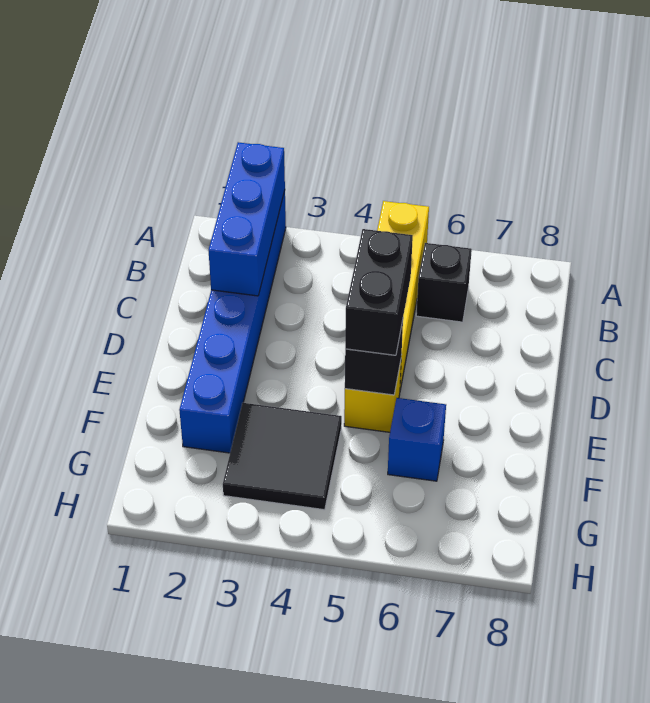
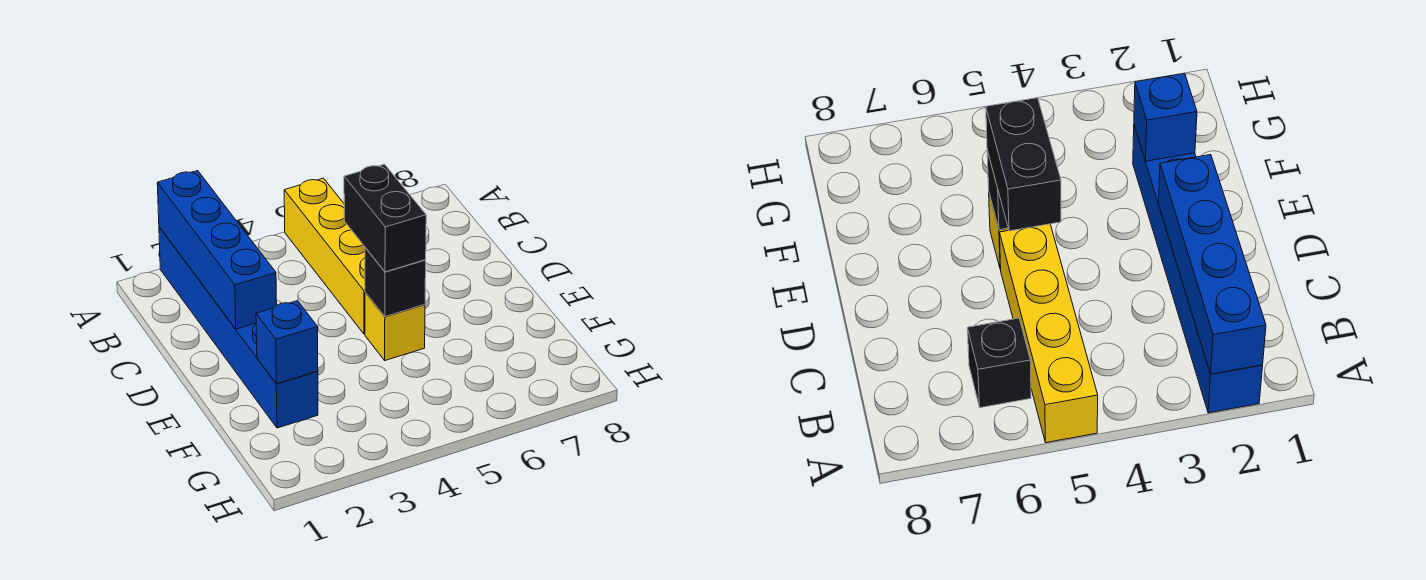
blue 1x3 brick [208,142,285,296] -> blue 1x4 brick [157,171,277,329]
black 2x2 tile [223,403,342,510] -> none
blue 1x1 brick [388,398,446,481] -> blue 1x1 brick moved to [256,301,318,384]

